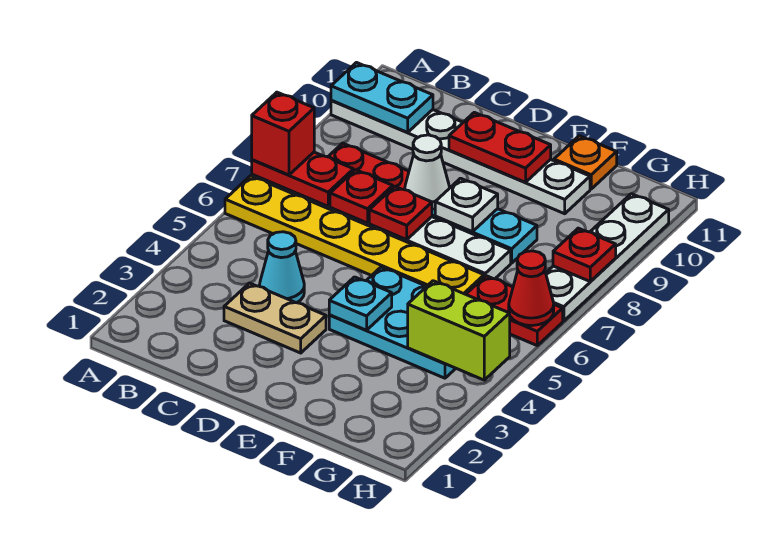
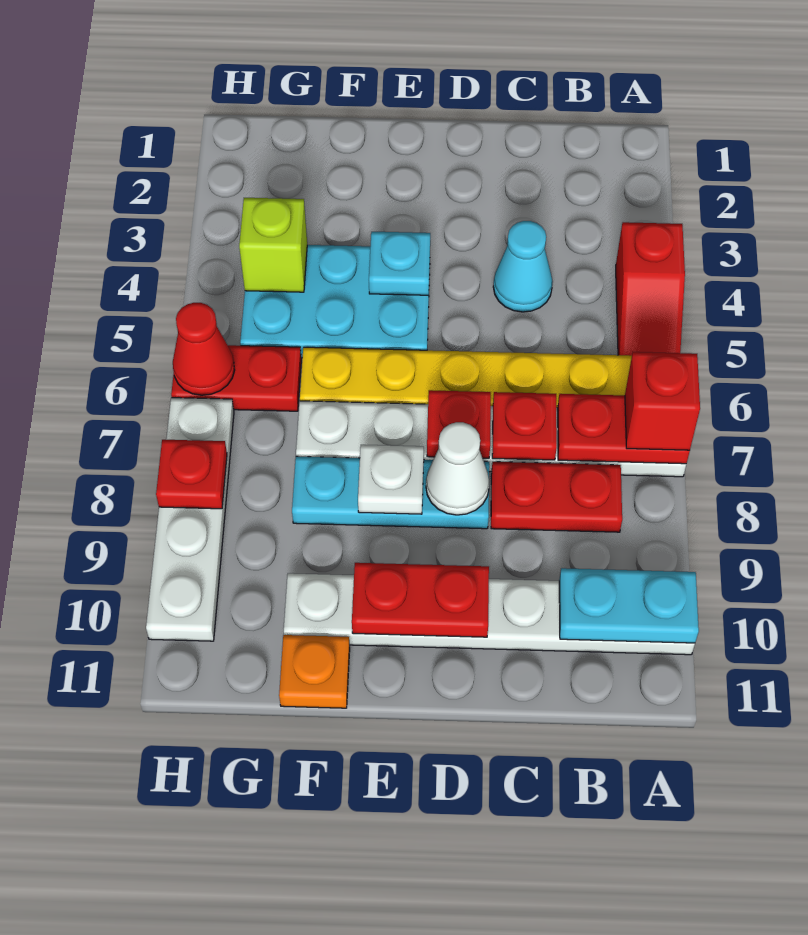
none -> red 1x2 slope [616,222,685,356]
tan 1x2 plate [224,283,326,353] -> none
lime 1x2 brick [408,281,510,380] -> lime 1x1 brick [239,198,307,292]

